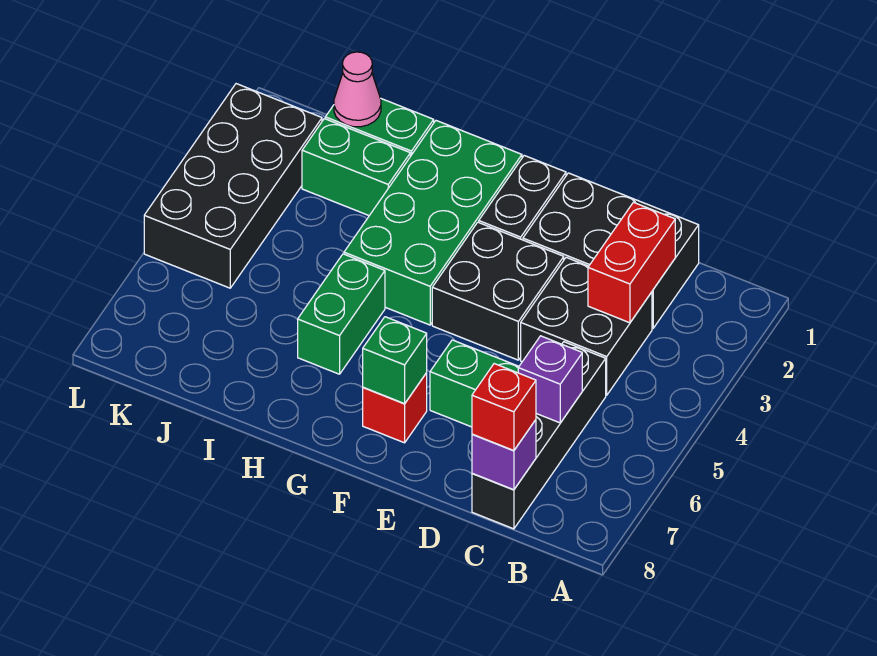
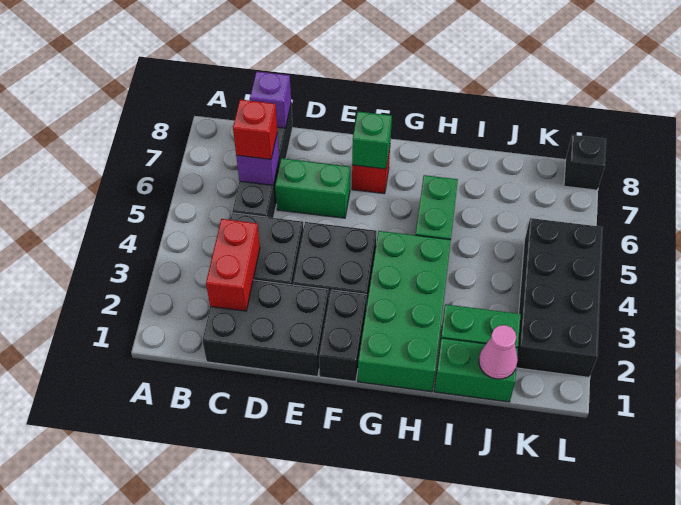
red 1x1 brick [472,364,536,451] -> red 1x1 brick moved to [233,100,277,159]
none -> black 1x1 brick [564,135,606,190]

